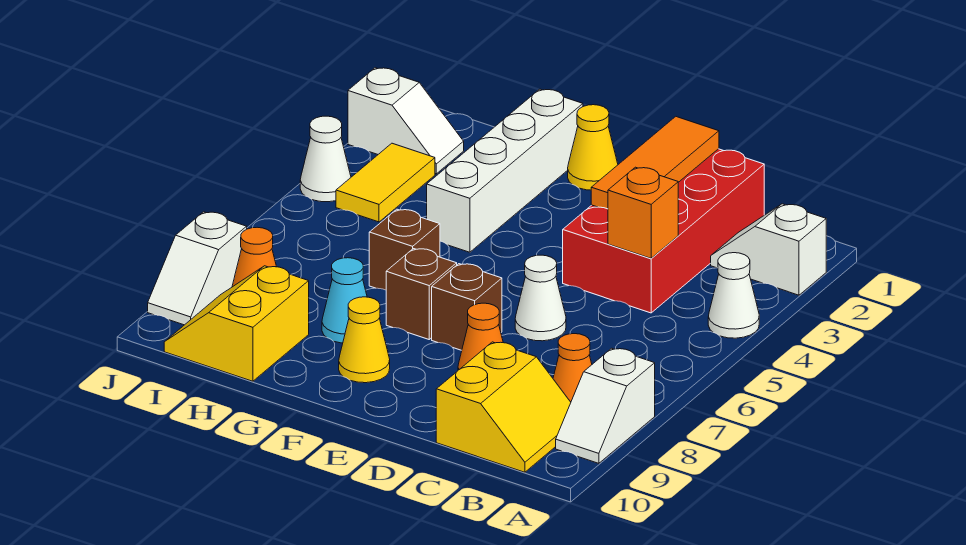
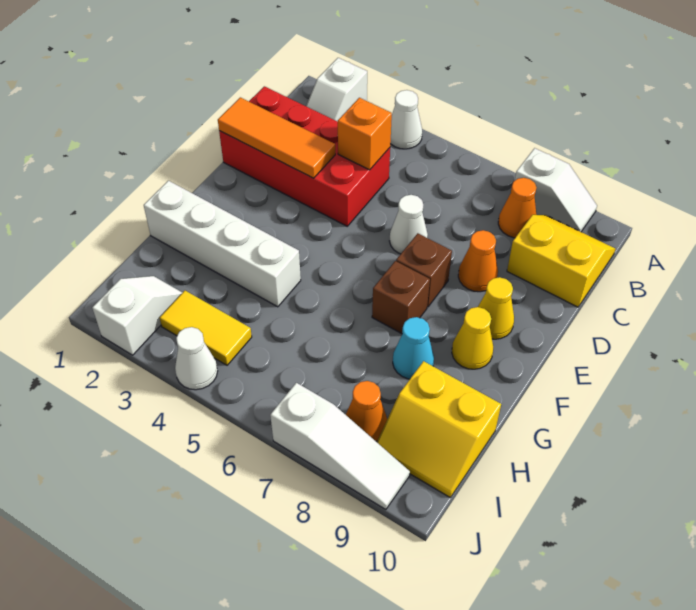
yellow 1x1 cone [568,105,618,190] -> yellow 1x1 cone moved to [478,277,514,339]
brown 1x1 brick [369,209,440,290] -> none
white 1x2 slope [148,212,247,325] -> white 1x3 slope [270,383,410,510]

